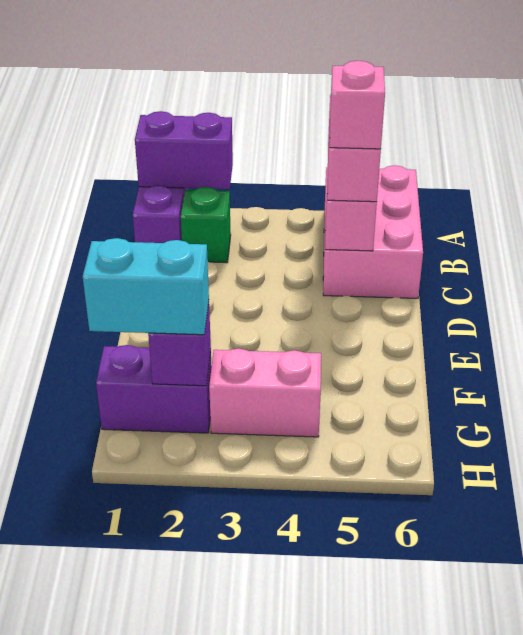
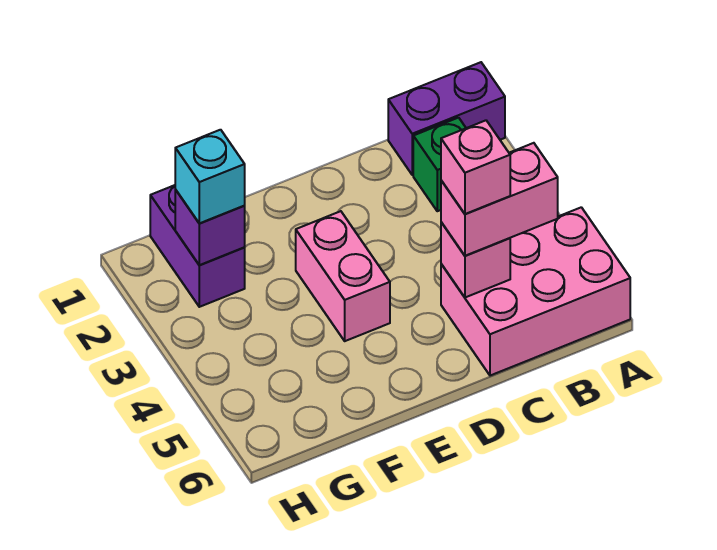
purple 1x2 brick [135,111,233,189] -> none
cyan 1x2 brick [83,238,209,335] -> cyan 1x1 brick [175,130,245,224]
pink 1x2 brick [209,349,321,437] -> pink 1x2 brick moved to [296,211,390,341]

